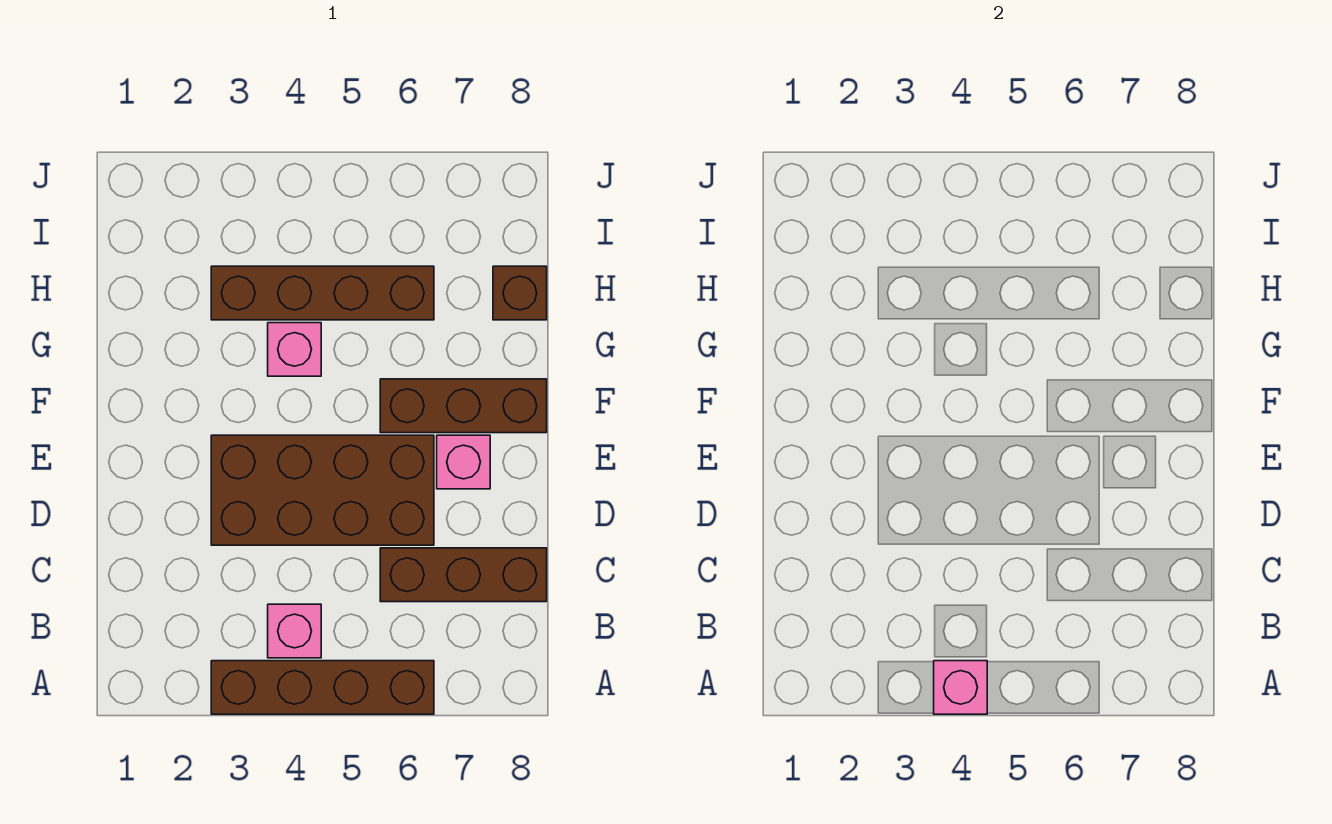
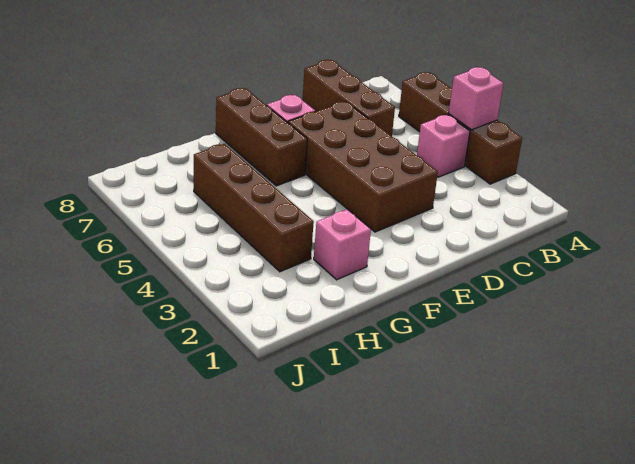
pink 1x1 brick [268,323,321,376] -> pink 1x1 brick moved to [314,209,371,280]
brown 1x1 brick [493,266,547,320] -> none

